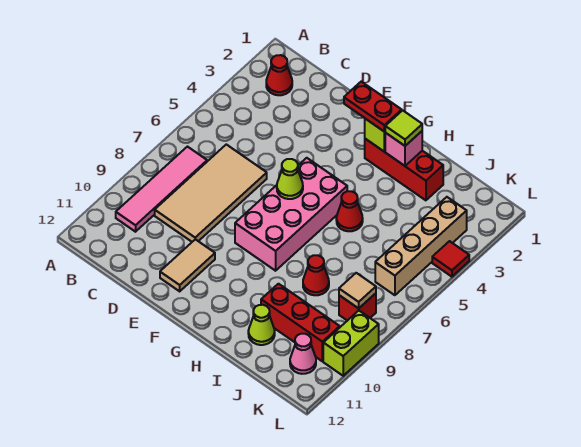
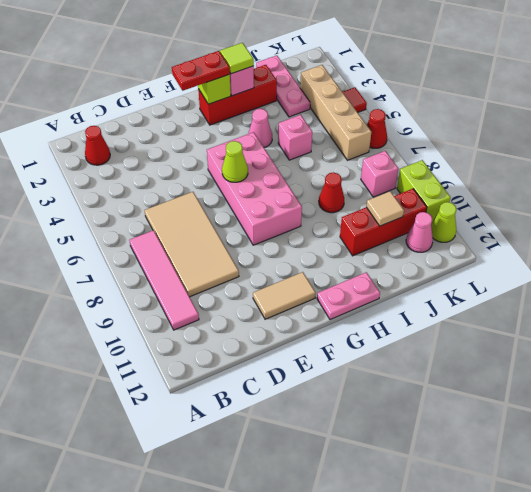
tan 1x2 tile [160,239,215,291] -> tan 1x2 tile turned to [253,272,316,319]
none -> pink 1x2 plate [317,272,380,320]
none -> pink 1x1 cone [248,109,272,147]
red 1x1 cone [336,191,363,231] -> red 1x1 cone moved to [367,109,387,148]
none -> pink 1x1 brick [278,115,312,160]
lime 1x1 cone [248,305,275,345] -> lime 1x1 cone moved to [431,202,457,242]
none -> pink 1x3 plate [256,55,310,117]
red 1x1 brick [339,293,376,321] -> pink 1x1 brick [361,151,398,197]
tan 1x1 tile [339,273,376,308] -> tan 1x1 tile moved to [366,191,404,226]

